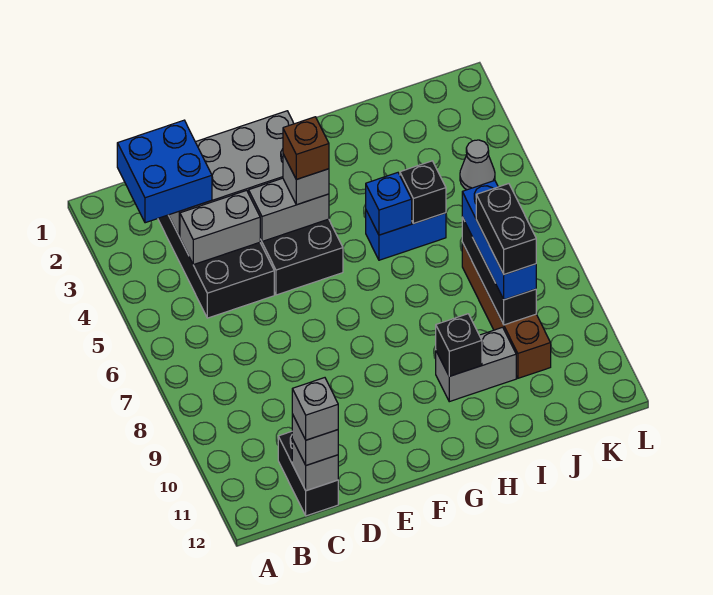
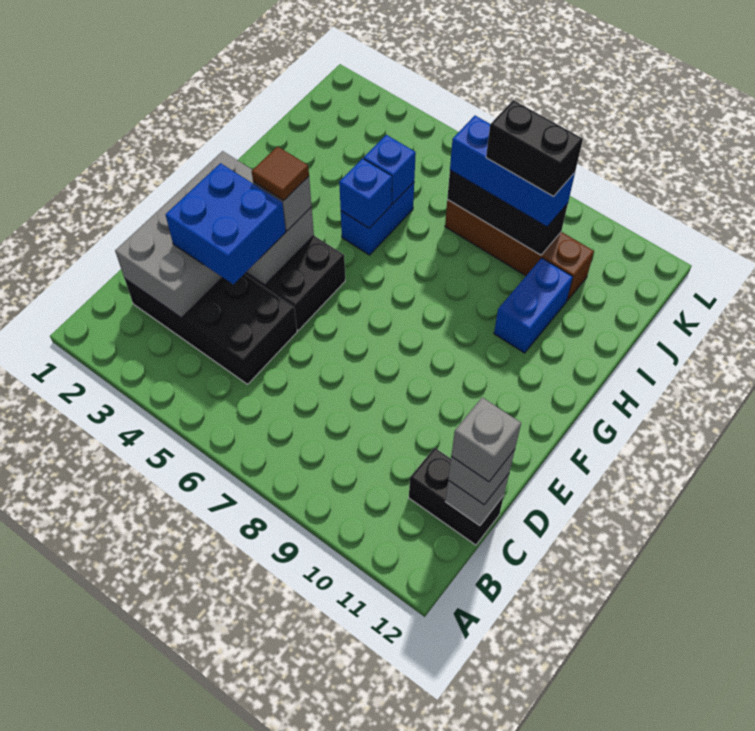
blue 2x2 brick [117,120,212,223] -> blue 2x2 brick moved to [166,163,286,284]
grey 1x2 brick [180,190,260,265] -> none
brown 1x1 brick [283,117,329,179] -> brown 1x1 tile [252,146,309,200]
grey 1x2 brick [436,327,516,402] -> blue 1x2 brick [494,258,573,353]
black 1x1 brick [436,314,482,376] -> none
black 1x1 brick [400,161,446,224] -> blue 1x1 brick [364,135,416,204]
grey 1x1 cone [460,140,495,190] -> none

